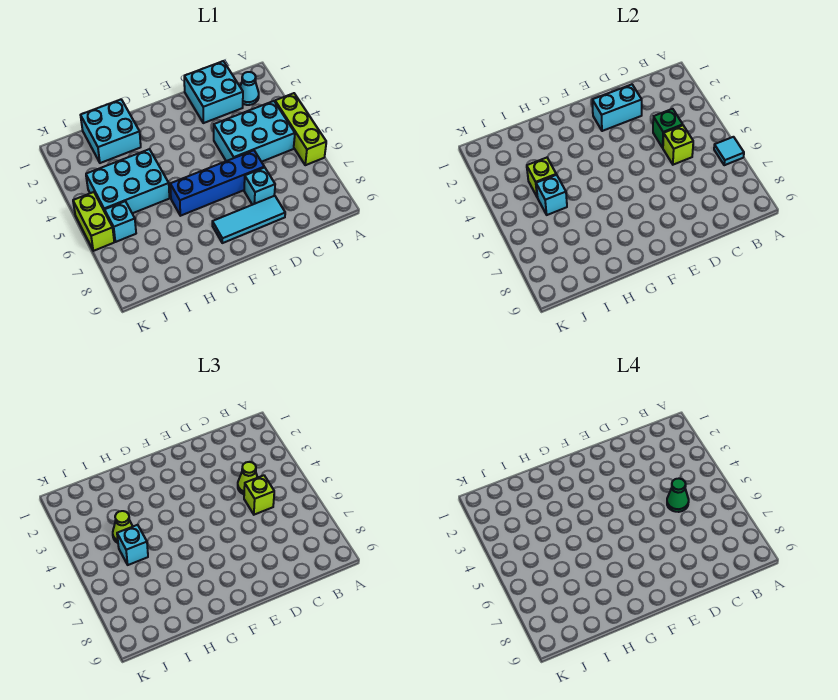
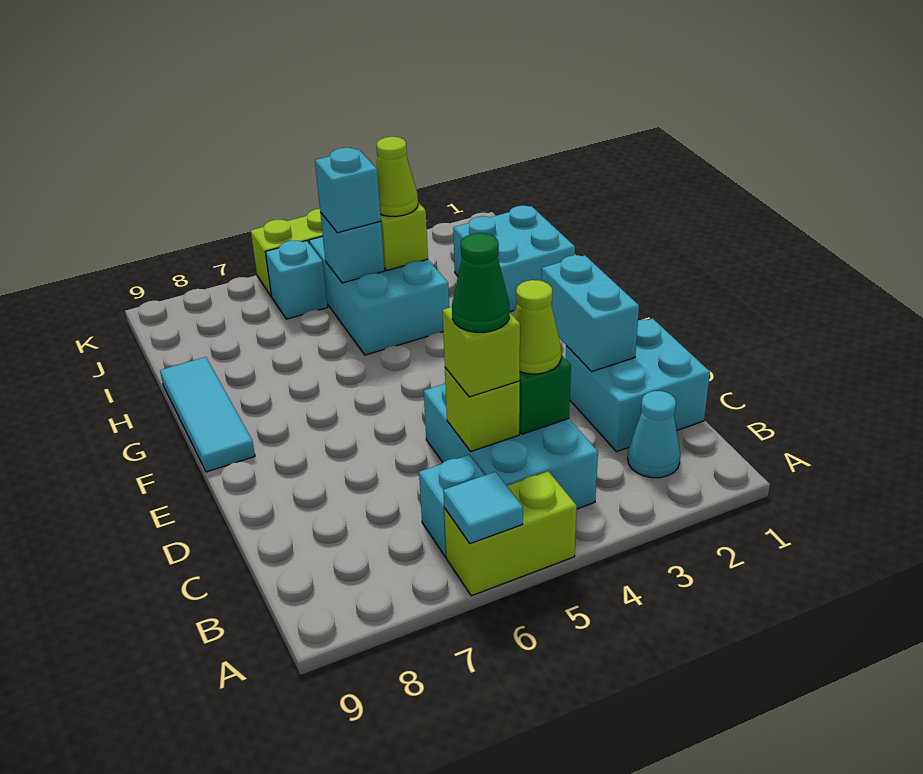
lime 1x3 brick [275,93,326,165] -> lime 1x2 brick [444,471,577,596]
blue 1x4 brick [170,150,264,216] -> none
cyan 1x1 brick [244,167,275,205] -> cyan 1x1 brick moved to [419,455,484,557]
cyan 1x3 tile [212,196,285,243] -> cyan 1x3 tile moved to [160,357,255,472]

